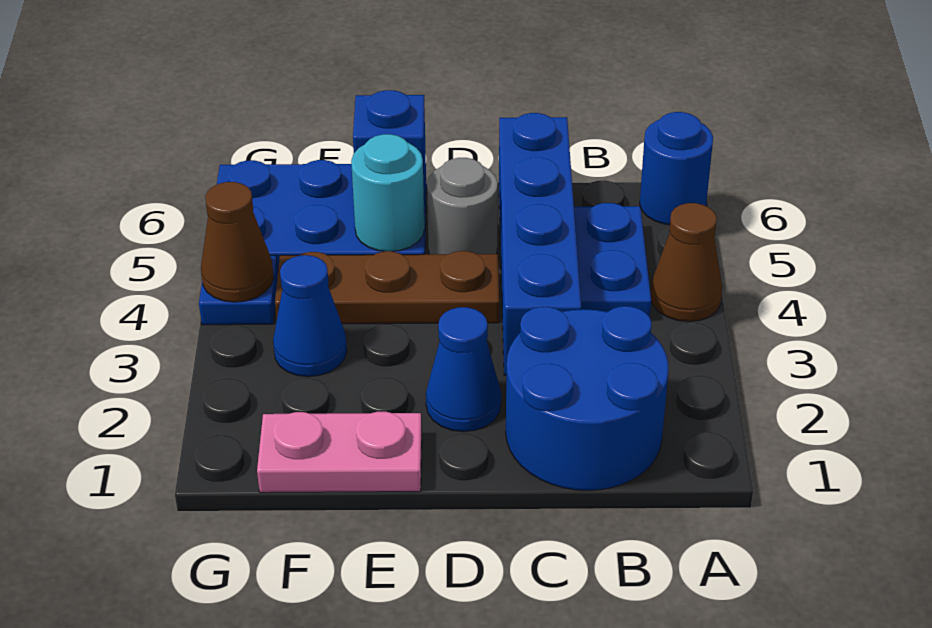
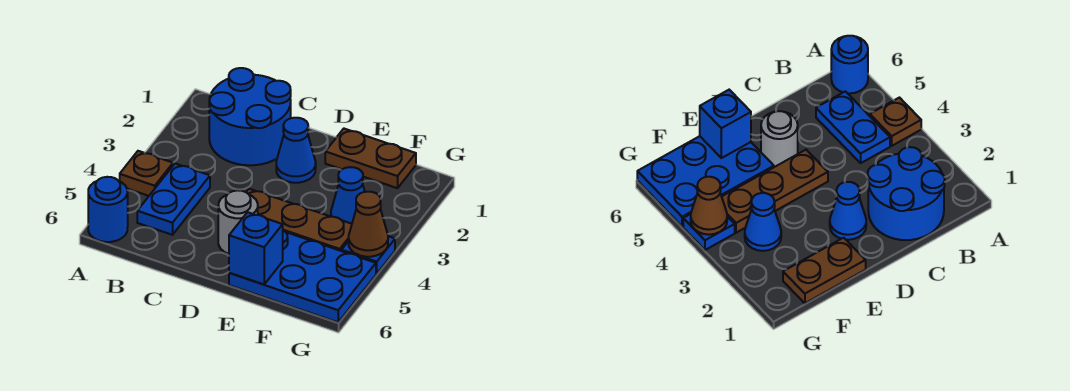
brown 1x1 cone [651,203,722,322] -> brown 1x1 plate [120,151,173,196]
blue 1x4 brick [499,113,581,375] -> none
pink 1x2 plate [257,412,422,493] -> brown 1x2 plate [325,129,416,188]
cyan 1x1 round brick [351,134,425,251] -> none

